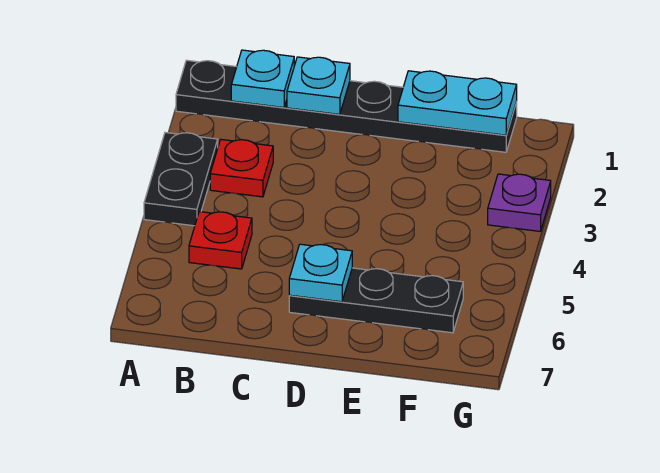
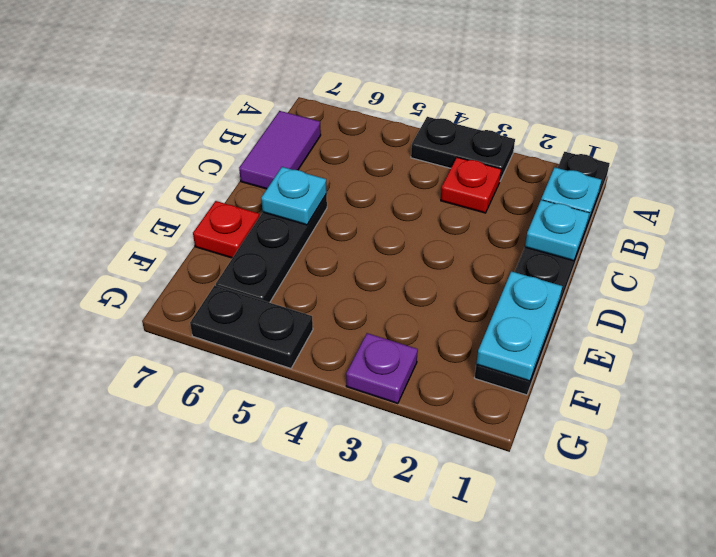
red 1x1 plate [189,212,252,269] -> red 1x1 plate moved to [193,201,260,258]
none -> purple 1x2 tile [239,111,321,189]
none -> black 1x2 plate [190,285,313,368]

